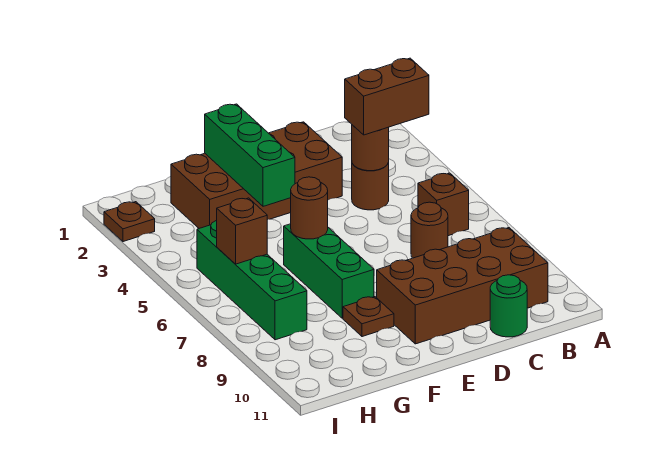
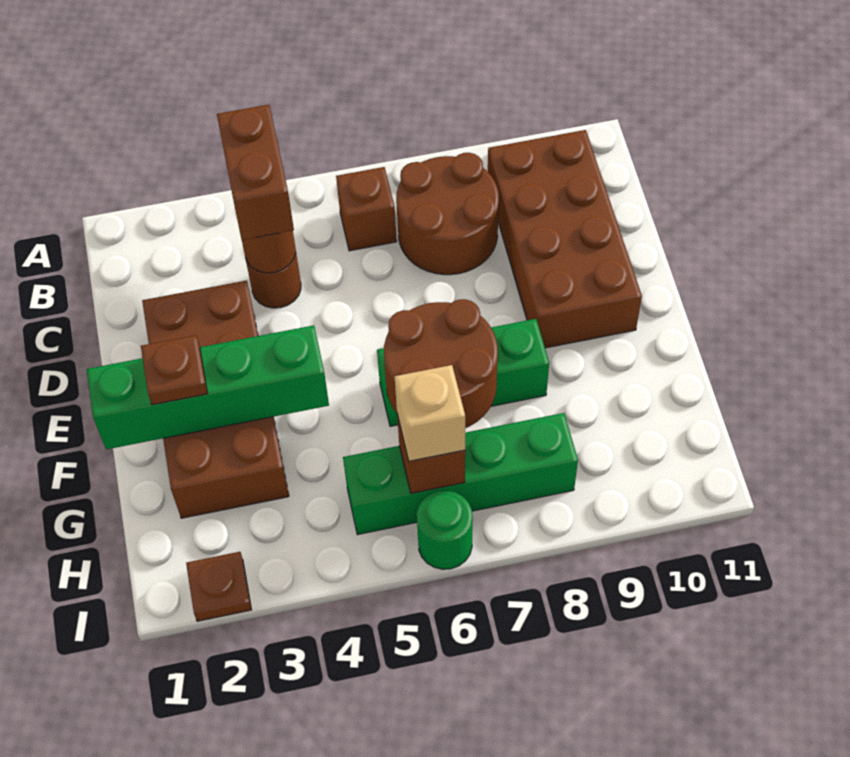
brown 1x1 round brick [411,202,448,258] -> brown 2x2 round brick [396,153,499,275]
green 1x1 round brick [490,275,527,337] -> green 1x1 round brick moved to [417,490,473,569]
green 1x3 brick [205,104,295,206] -> green 1x4 brick [87,325,329,449]
brown 1x1 round brick [291,177,328,239] -> brown 2x2 round brick [384,299,498,428]
brown 1x1 plate [343,297,394,337] -> brown 1x1 plate moved to [141,335,208,405]
none -> tan 1x1 brick [395,365,465,461]

